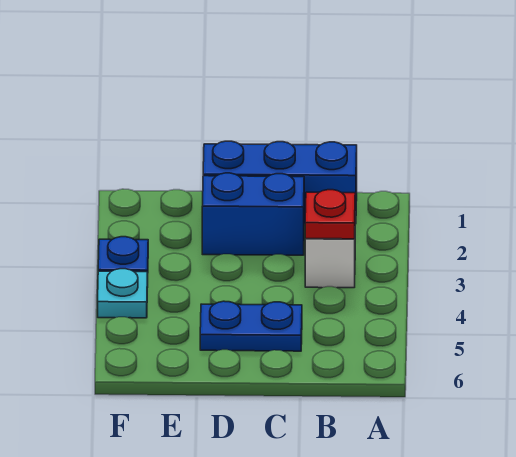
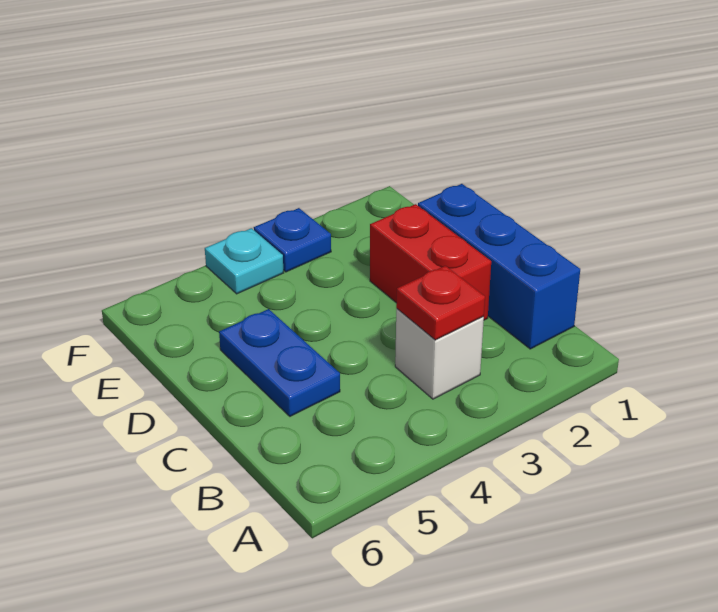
blue 1x2 brick [202,173,304,255] -> red 1x2 brick [370,204,491,320]

